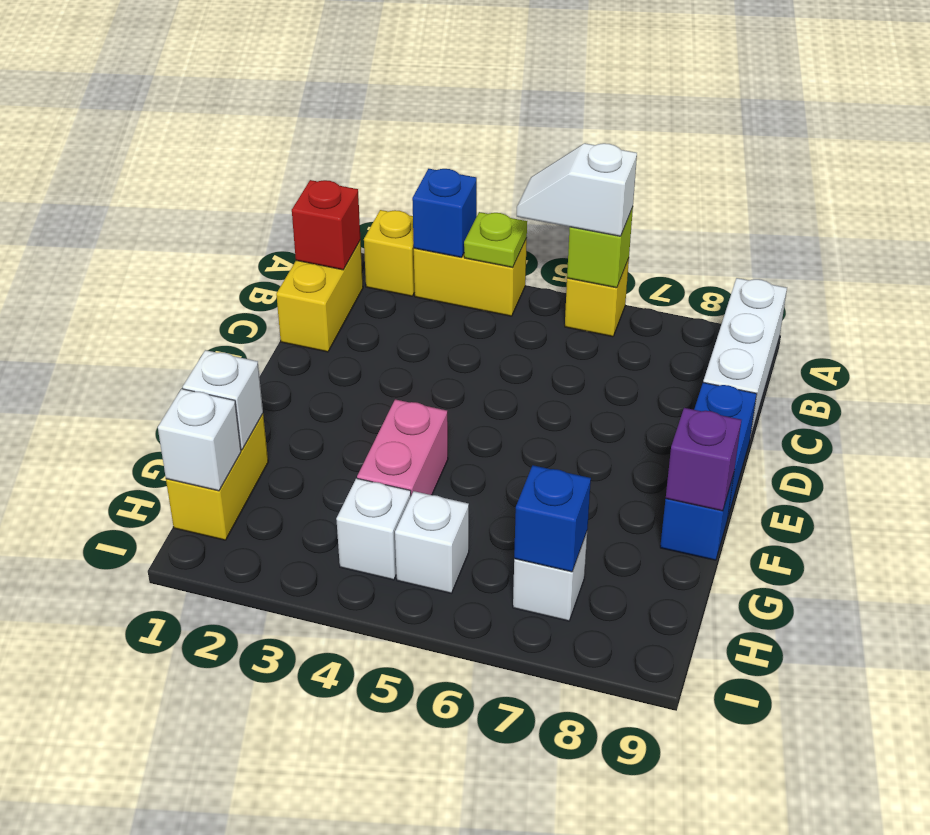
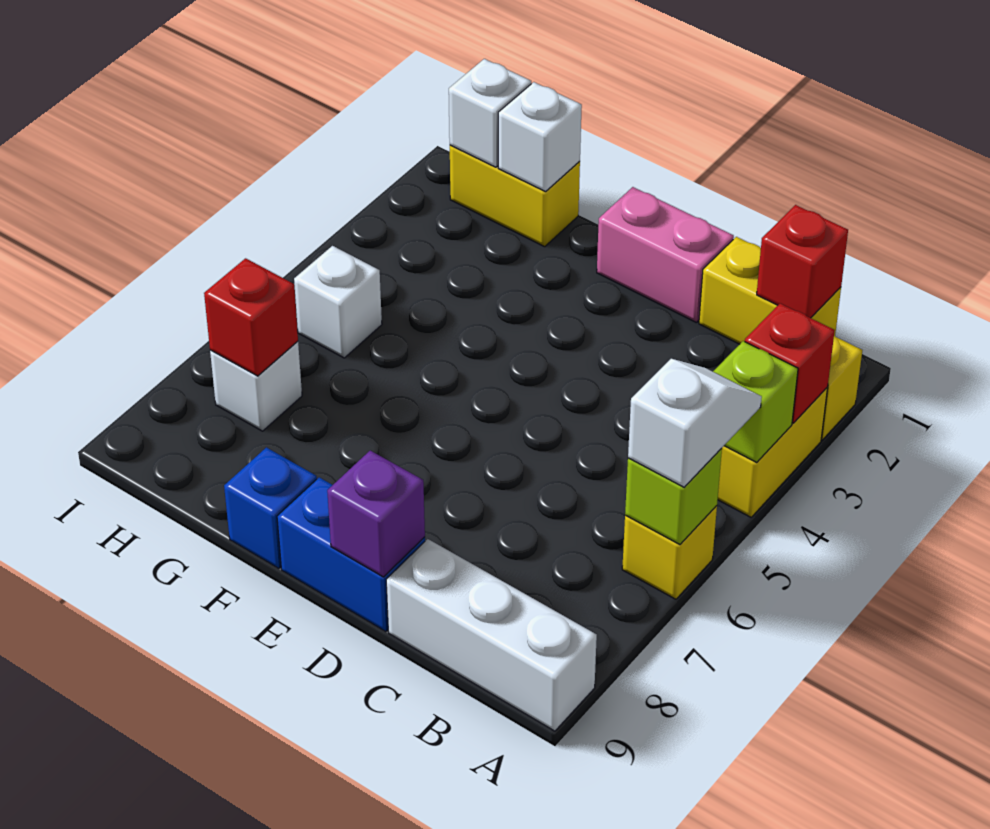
blue 1x1 brick [412,169,477,258] -> red 1x1 brick [745,303,835,423]
lime 1x1 plate [464,212,527,268] -> lime 1x1 brick [713,341,798,462]
pink 1x2 brick [357,399,448,495] -> pink 1x2 brick moved to [597,187,734,322]
purple 1x1 brick [666,408,741,511] -> purple 1x1 brick moved to [327,451,425,577]
white 1x1 brick [336,478,411,580] -> none
blue 1x1 brick [514,465,591,572] -> red 1x1 brick [204,258,298,376]

